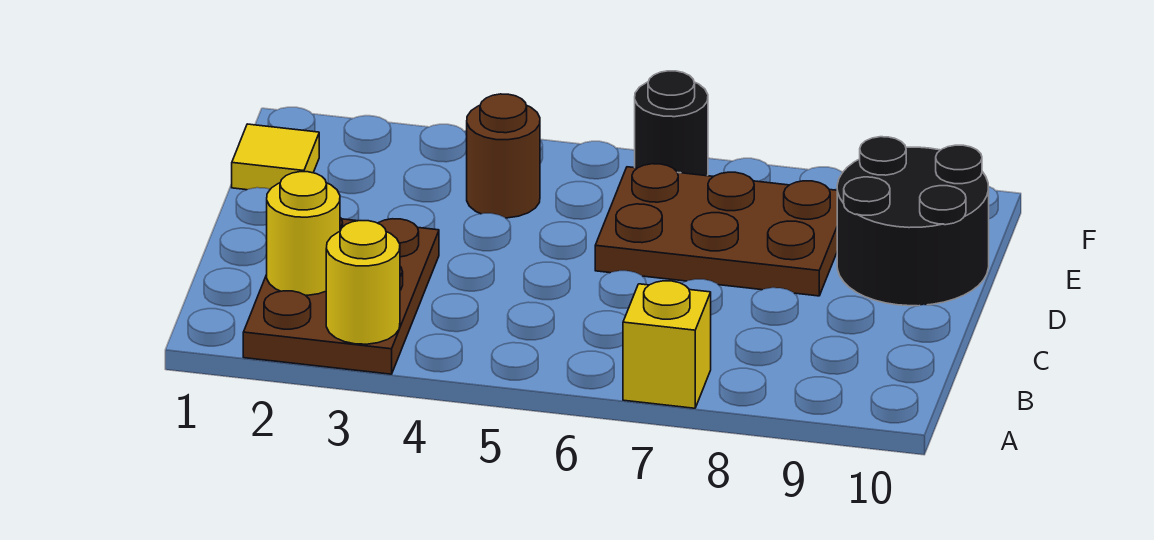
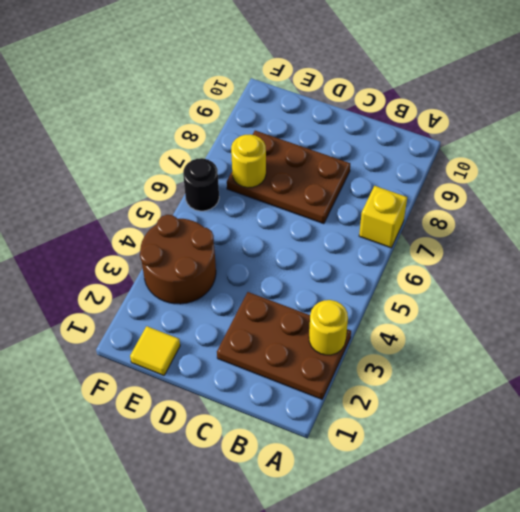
yellow 1x1 round brick [267,172,340,295] -> yellow 1x1 round brick moved to [231,134,266,188]
brown 2x3 plate [595,164,837,296] -> brown 2x3 plate turned to [227,131,350,224]
black 2x2 round brick [837,137,989,306] -> none
brown 1x1 round brick [467,94,540,218] -> brown 2x2 round brick [140,215,216,304]

